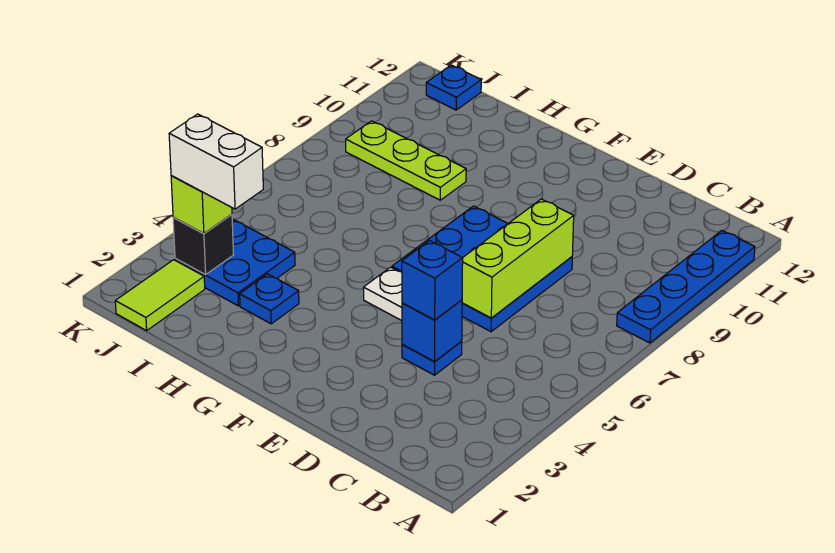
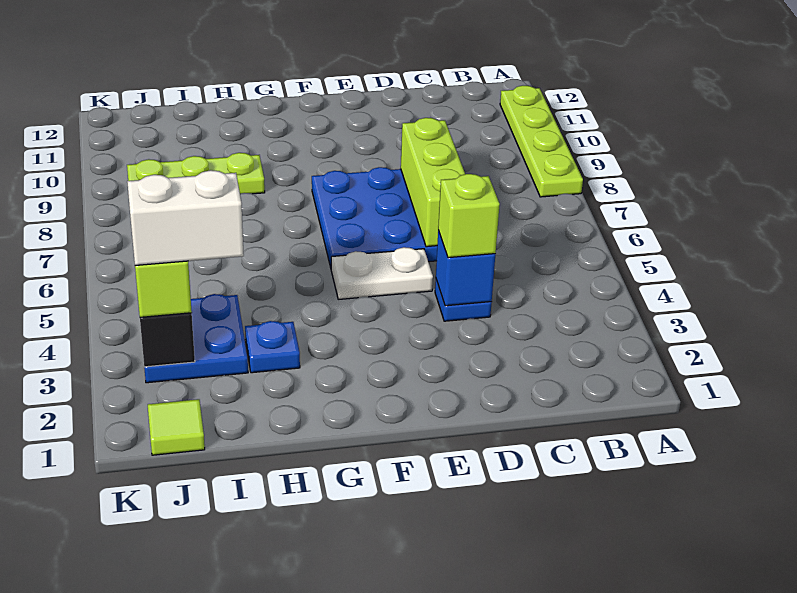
blue 1x4 plate [617,231,755,343] -> lime 1x4 plate [500,86,583,197]
blue 1x1 brick [402,241,463,320] -> lime 1x1 brick [438,174,500,258]
lime 1x2 tile [115,260,205,331] -> lime 1x1 tile [148,399,205,455]
blue 1x1 plate [426,65,481,110] -> none

